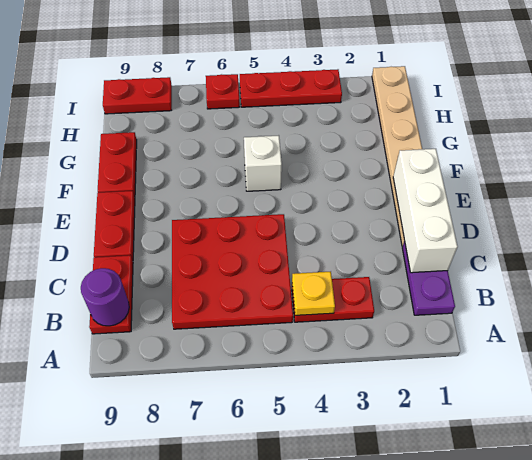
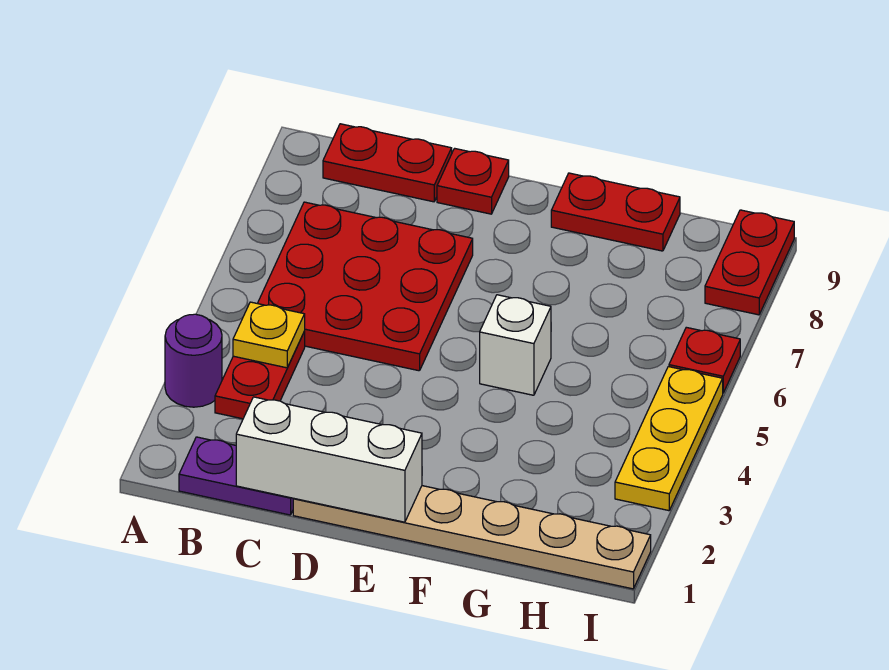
purple 1x1 round brick [81,268,129,326] -> purple 1x1 round brick moved to [165,314,222,407]
red 1x2 plate [94,191,135,260] -> red 1x1 plate [437,148,509,214]
red 1x3 plate [240,69,342,107] -> yellow 1x3 plate [615,367,723,511]

